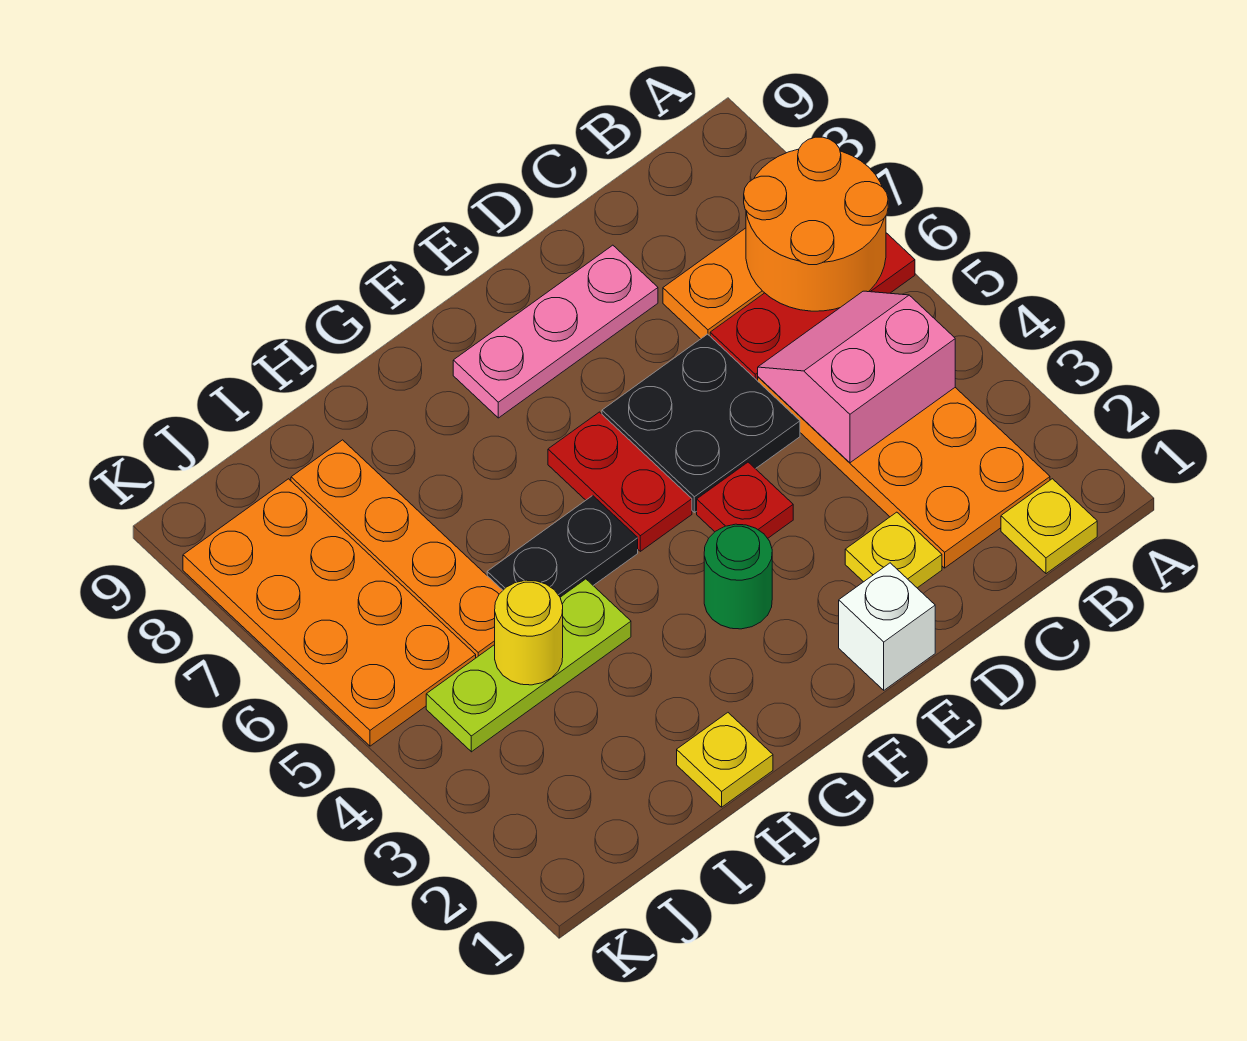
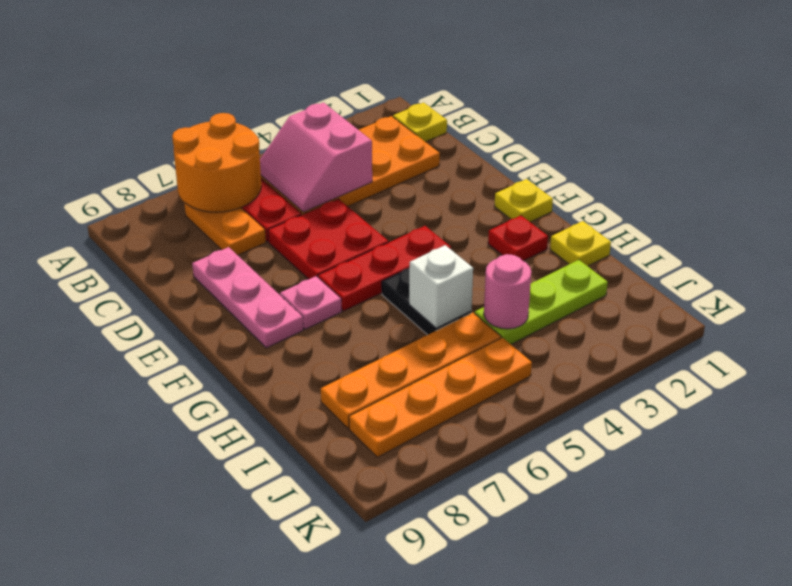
yellow 1x1 plate [845,512,942,588] -> yellow 1x1 plate moved to [495,179,553,222]
black 2x2 plate [602,334,800,512] -> red 2x2 plate [268,199,388,279]
white 1x1 brick [839,563,935,690] -> white 1x1 brick moved to [409,245,473,328]
red 1x1 plate [697,462,793,538] -> red 1x1 plate moved to [488,216,548,261]
green 1x1 round brick [704,524,772,629] -> none
red 1x2 plate [548,412,692,551] -> red 1x3 plate [318,226,451,311]
none -> pink 1x1 plate [280,276,342,329]
lime 1x3 plate [426,579,631,752] -> lime 1x3 plate turned to [475,260,608,344]
yellow 1x1 round brick [495,580,563,685] -> pink 1x1 round brick [484,254,531,329]
orange 2x4 plate [183,479,476,746] -> orange 1x4 plate [349,338,532,457]

